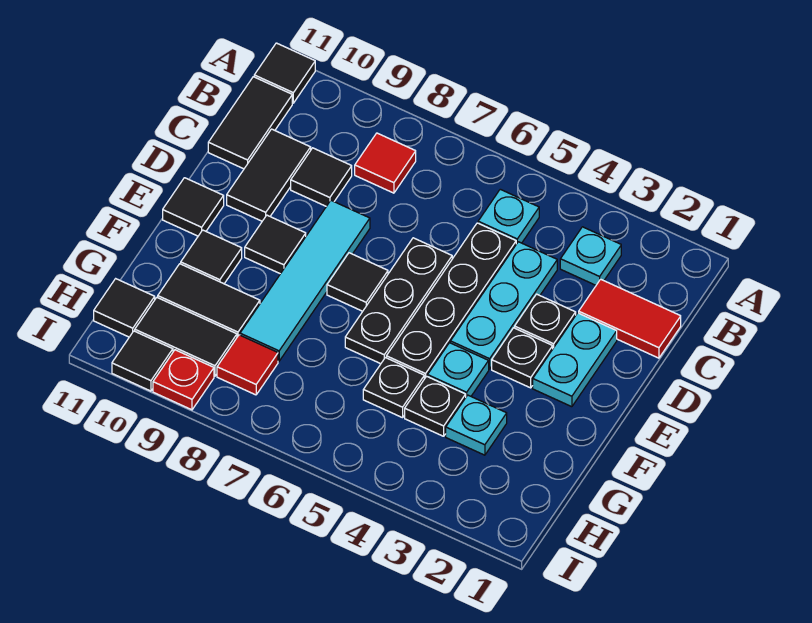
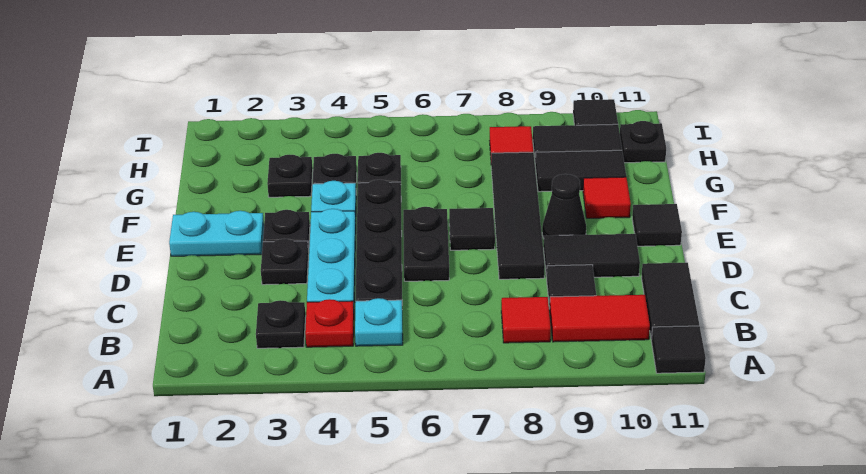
cyan 1x1 plate [560,227,621,285] -> black 1x1 plate [256,300,306,348]
red 1x2 tile [579,279,681,358] -> red 1x2 tile moved to [550,295,650,342]
black 1x2 tile [227,129,311,221] -> black 1x2 tile turned to [544,234,640,278]
cyan 1x2 plate [533,313,617,407] -> cyan 1x2 plate turned to [169,211,264,256]
black 1x3 plate [345,238,452,364] -> black 1x2 plate [403,207,449,281]
cyan 1x4 tile [240,201,370,361] -> black 1x4 tile [491,152,545,279]
black 1x1 tile [245,215,306,274] -> black 1x1 cone [542,174,586,238]
black 1x1 tile [181,230,242,284] -> red 1x1 tile [583,177,631,218]
cyan 1x1 plate [446,395,507,455] -> black 1x1 plate [267,155,313,197]
black 1x1 tile [94,279,155,337] -> black 1x1 plate [620,121,666,163]
red 1x1 plate [153,350,214,410] -> red 1x1 plate moved to [305,299,354,347]

